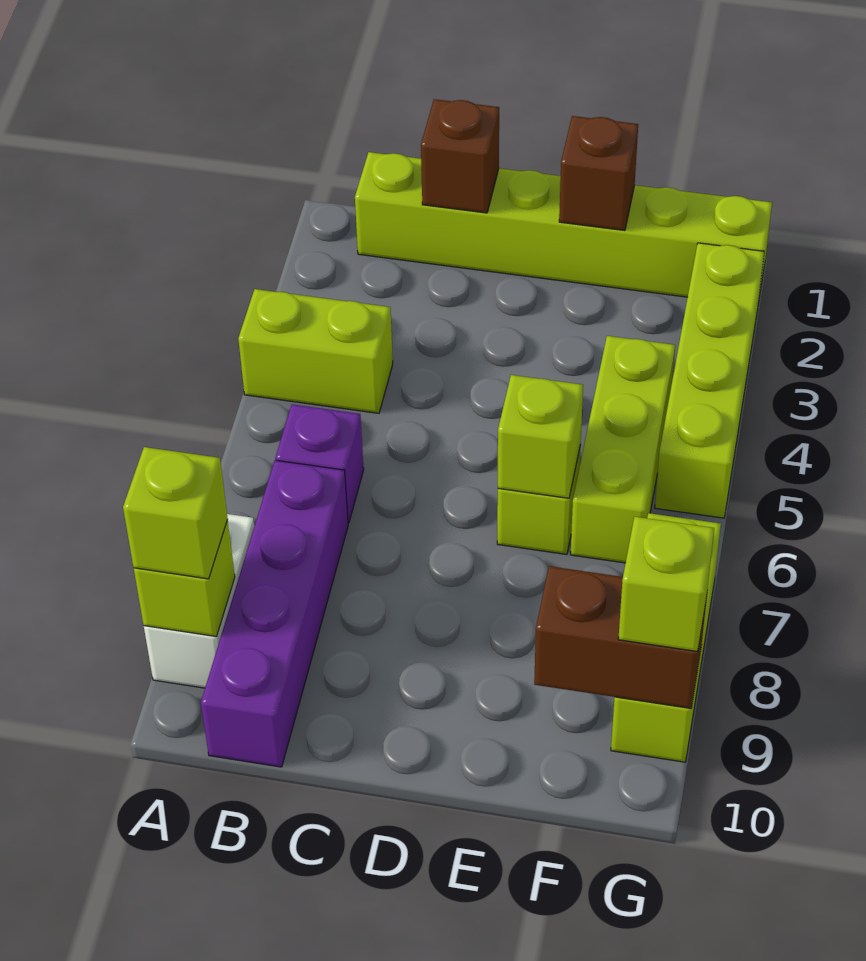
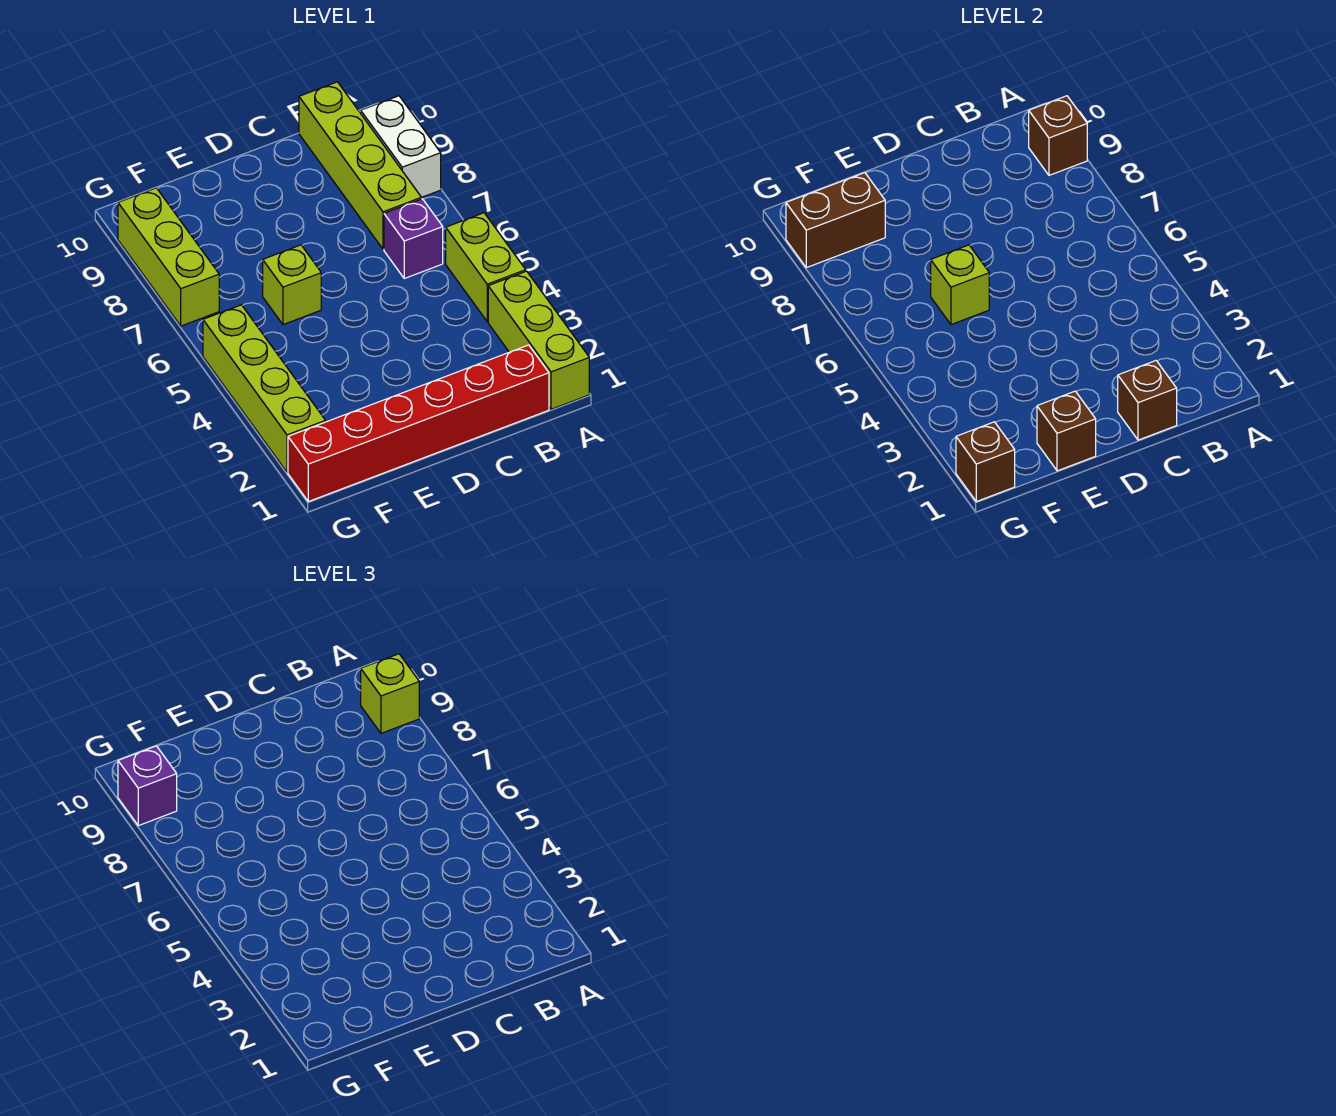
lime 1x2 brick [238,289,393,413] -> lime 1x2 brick turned to [446,213,526,322]
lime 1x1 brick [134,520,235,637] -> brown 1x1 brick [1029,96,1087,175]
lime 1x6 brick [355,152,772,303] -> red 1x6 brick [288,345,549,502]
purple 1x4 brick [201,460,348,767] -> lime 1x4 brick [299,82,421,249]
lime 1x3 brick [571,336,675,563] -> lime 1x3 brick moved to [488,271,589,409]
none -> brown 1x1 brick [956,422,1015,502]
lime 1x1 brick [618,517,714,652] -> purple 1x1 brick [118,746,177,826]

